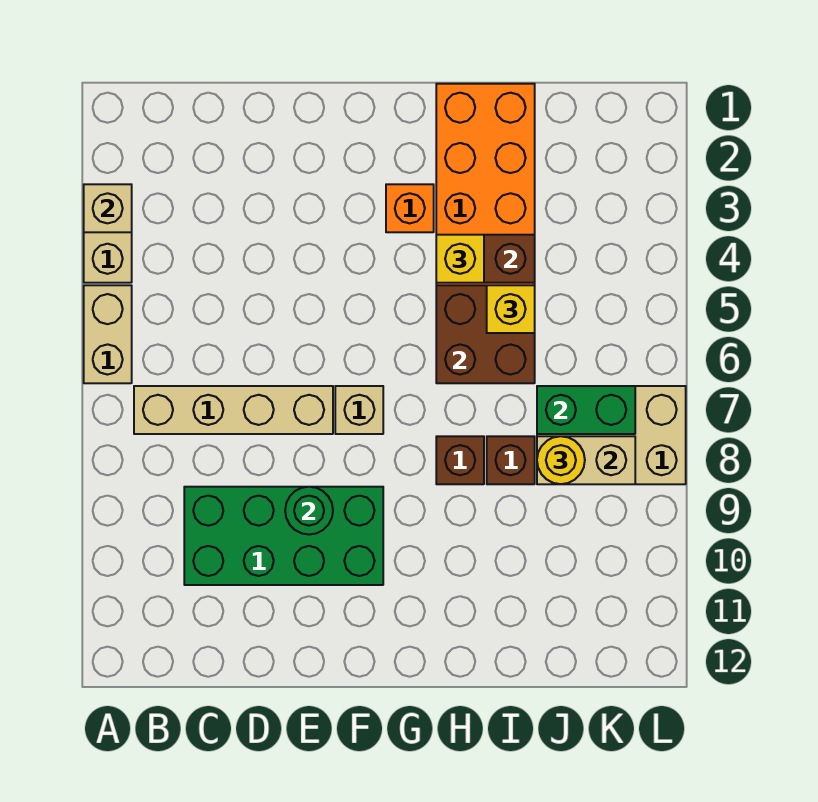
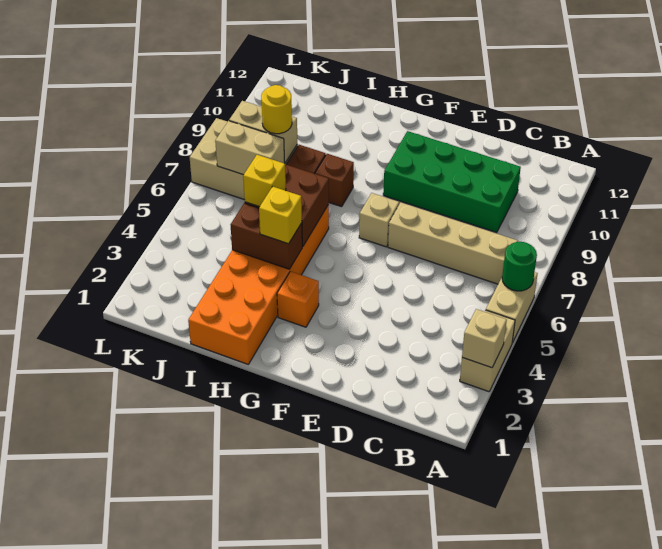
green 1x1 round brick [285,487,333,535] -> green 1x1 round brick moved to [502,242,537,291]
green 1x2 brick [537,386,635,434] -> tan 1x2 brick [215,121,285,175]

